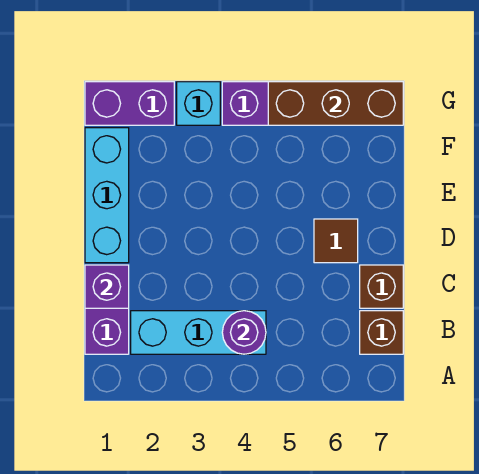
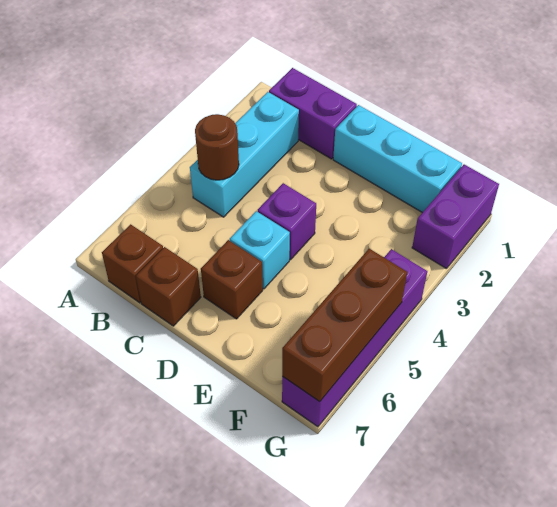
purple 1x1 round brick [222,311,266,354] -> brown 1x1 round brick [195,114,239,180]
purple 1x1 brick [85,265,129,308] -> purple 1x1 brick moved to [258,183,316,260]
brown 1x1 tile [314,219,358,263] -> brown 1x1 brick [201,240,263,319]
cyan 1x1 brick [177,82,220,125] -> cyan 1x1 brick moved to [230,211,290,289]

